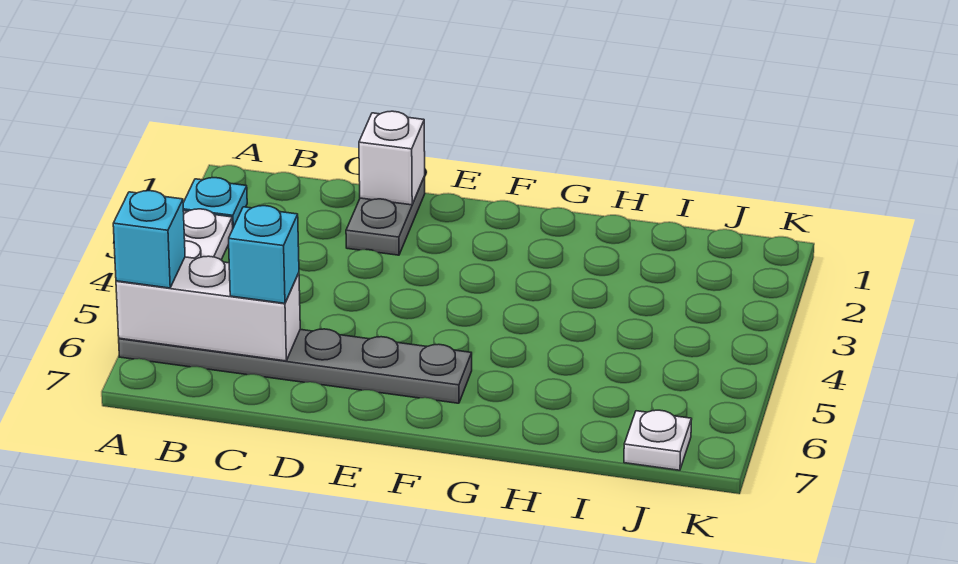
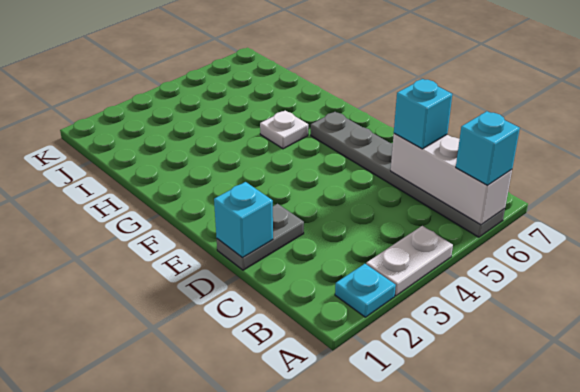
white 1x1 brick [359,111,425,205] -> cyan 1x1 brick [214,182,273,258]
white 1x1 plate [624,410,692,470] -> white 1x1 plate moved to [260,111,308,149]

